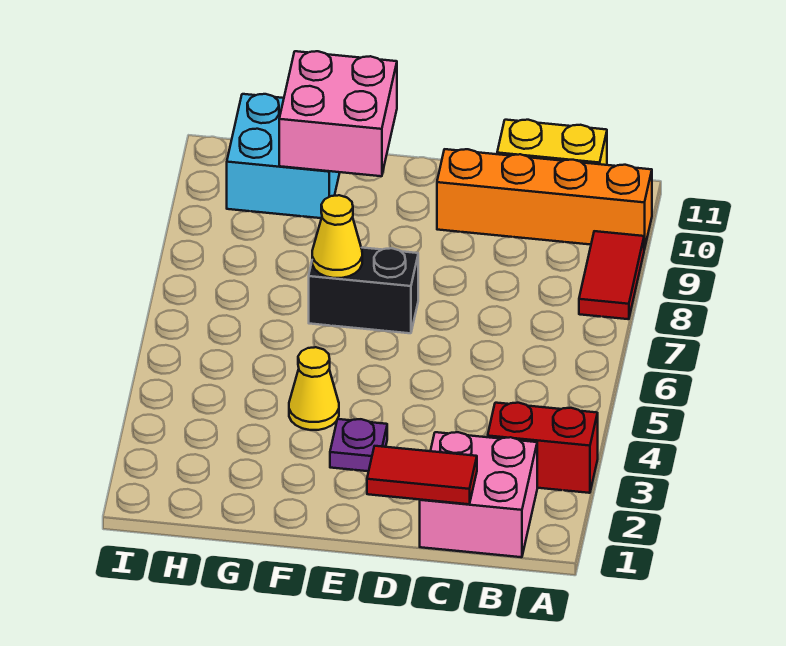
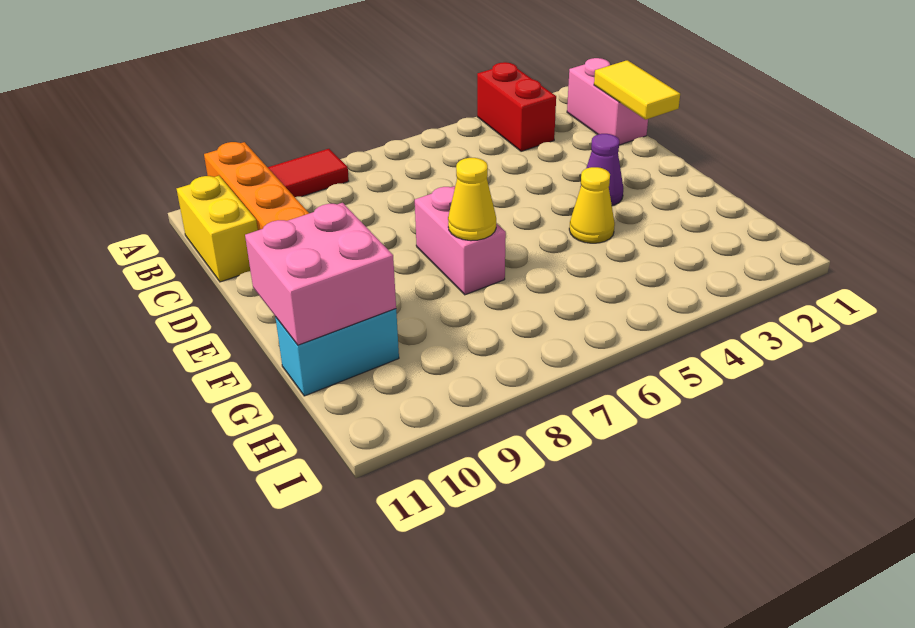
pink 2x2 brick [420,432,537,557] -> pink 1x2 brick [567,58,648,145]
red 1x2 tile [367,446,477,504] -> yellow 1x2 tile [594,60,680,120]
purple 1x1 plate [330,419,387,471] -> purple 1x1 cone [580,134,623,206]
black 1x2 brick [309,248,418,333] -> pink 1x2 brick [415,186,506,295]
cyan 2x2 brick [227,94,340,218] -> cyan 1x2 brick [275,309,399,396]

